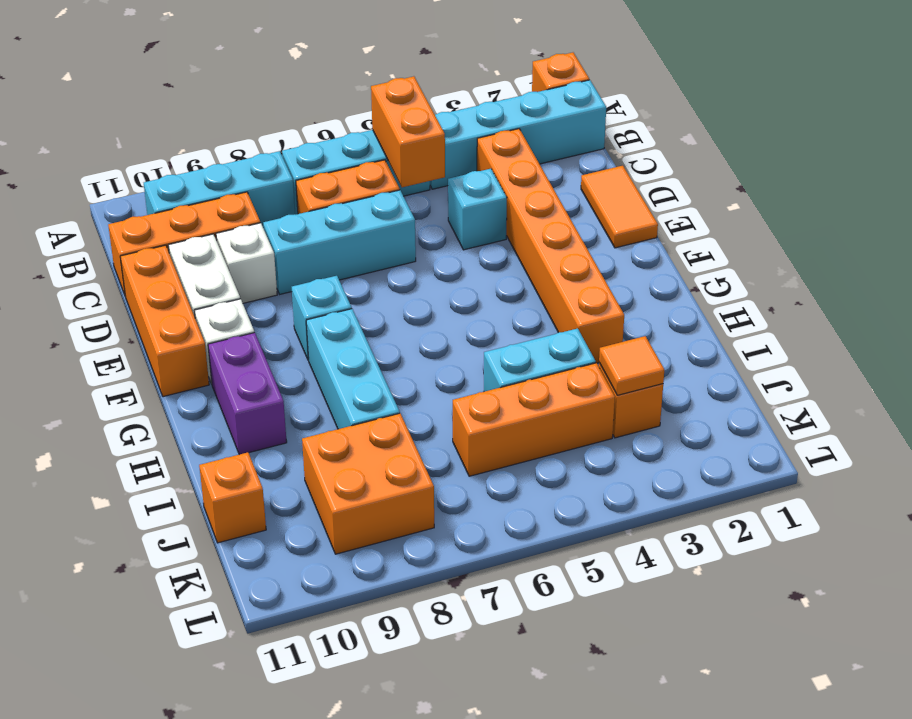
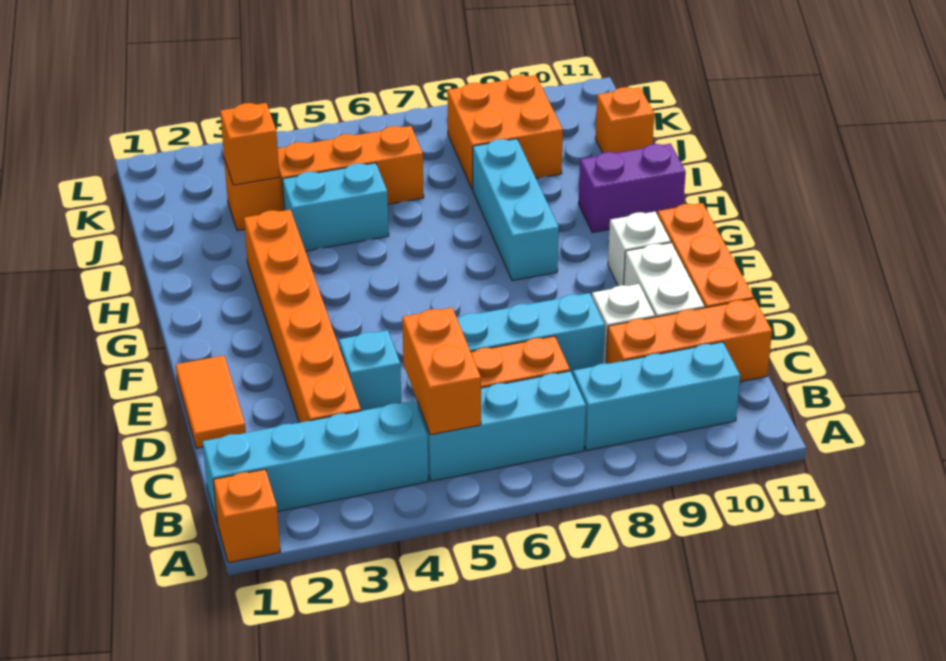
cyan 1x1 brick [292,276,352,360] -> none
purple 1x2 brick [208,333,287,454] -> purple 1x2 brick turned to [578,144,686,233]
orange 1x1 tile [599,336,664,395] -> orange 1x1 brick [220,103,279,185]

